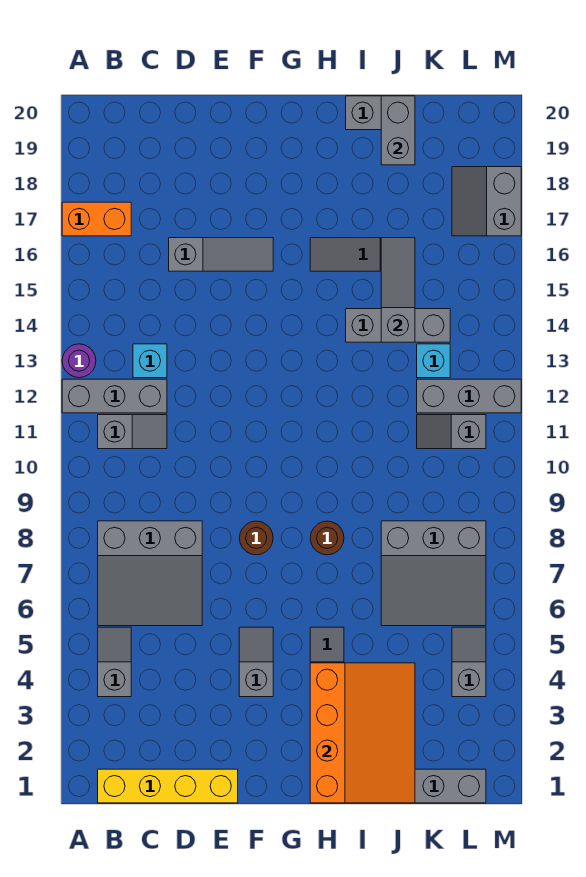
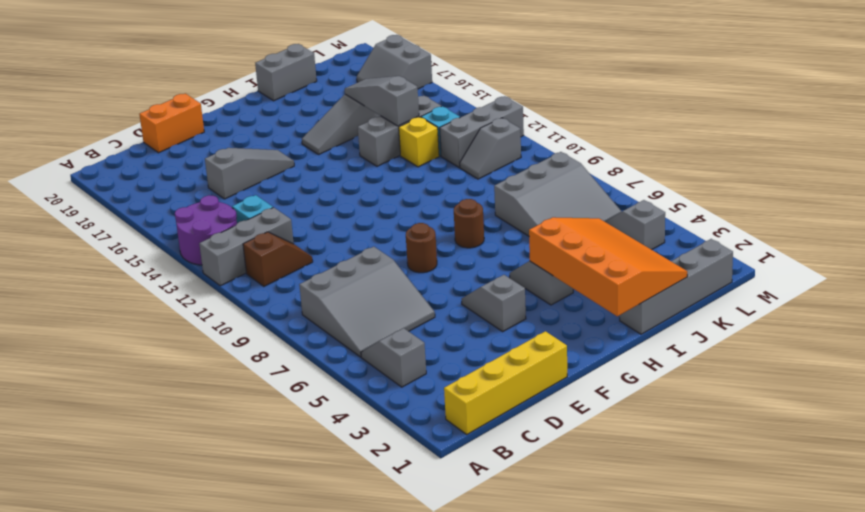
purple 1x1 round brick [62,344,96,378] -> purple 2x2 round brick [175,195,237,265]
orange 1x2 brick [62,202,131,236] -> orange 1x2 brick moved to [139,93,204,153]
grey 1x2 slope [98,415,167,449] -> brown 1x2 slope [243,232,313,286]
none -> yellow 1x1 brick [399,117,439,167]
grey 1x2 brick [381,96,415,165] -> none

